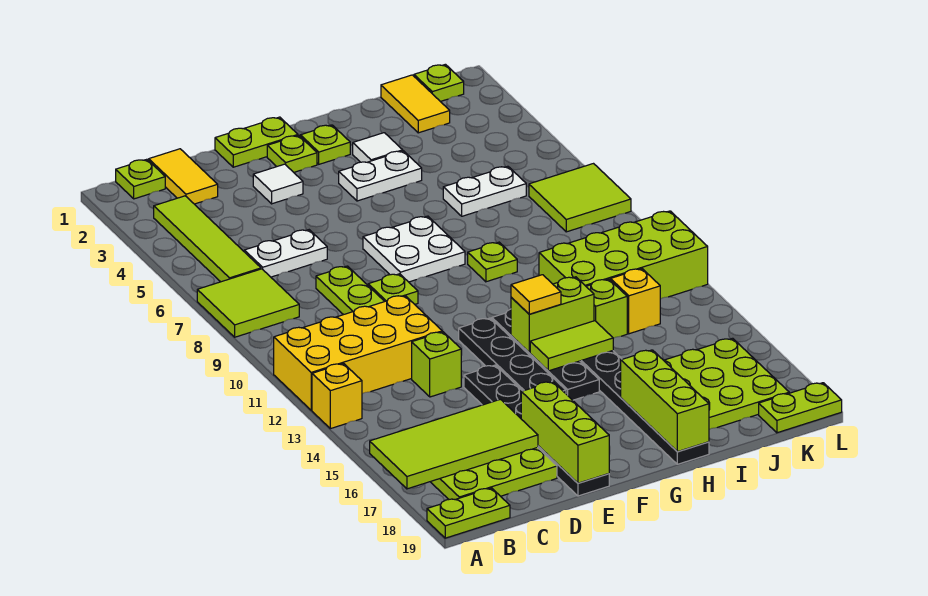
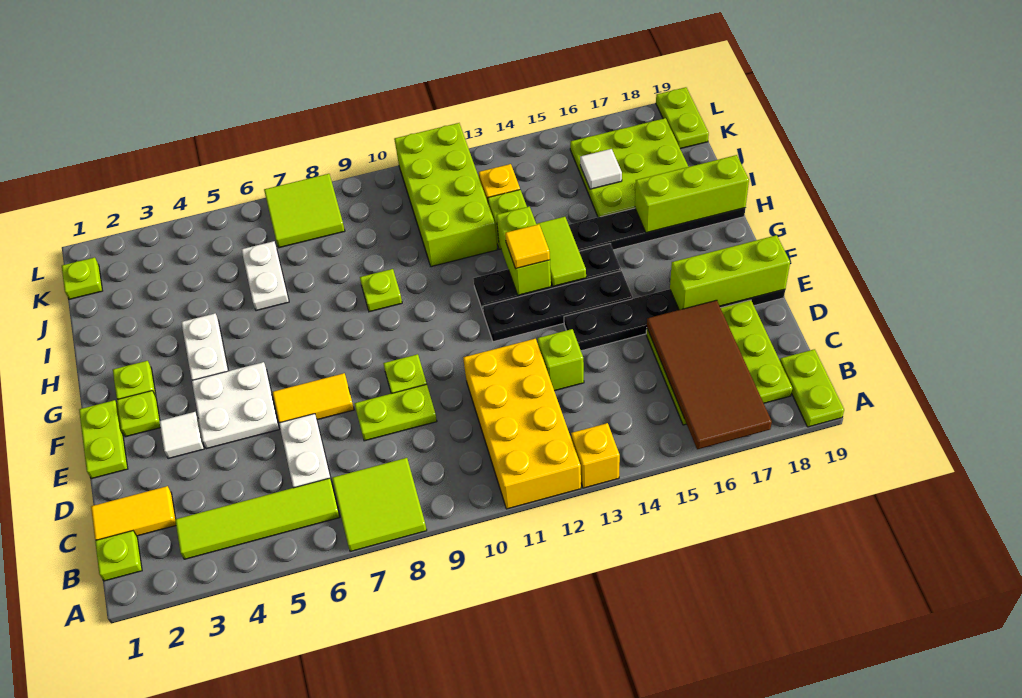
lime 2x4 tile [370,399,538,489] -> brown 2x4 tile [647,300,772,449]
white 2x2 plate [363,216,465,282] -> white 2x2 plate moved to [192,362,279,449]
white 1x1 tile [353,133,403,162] -> white 1x1 tile moved to [580,149,622,189]
yellow 1x2 tile [381,75,450,133] -> yellow 1x2 tile moved to [272,373,354,423]

